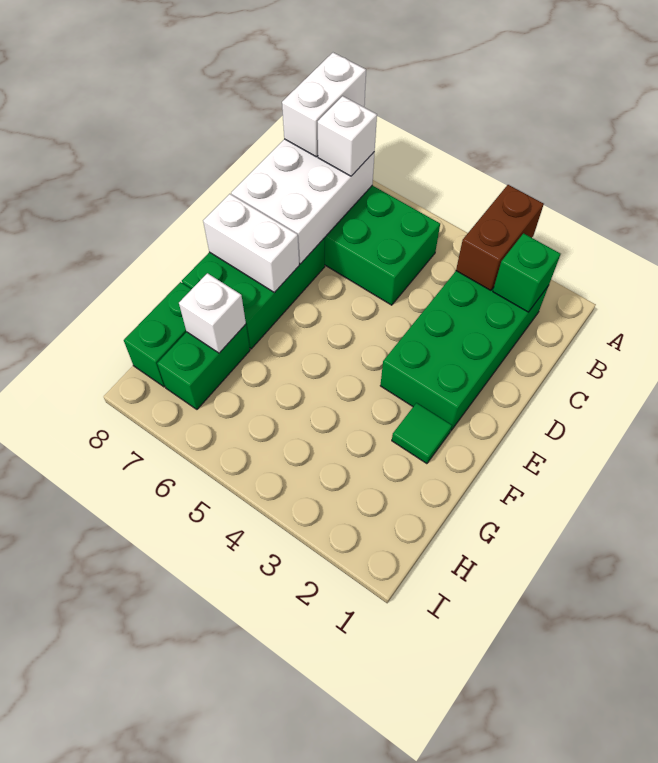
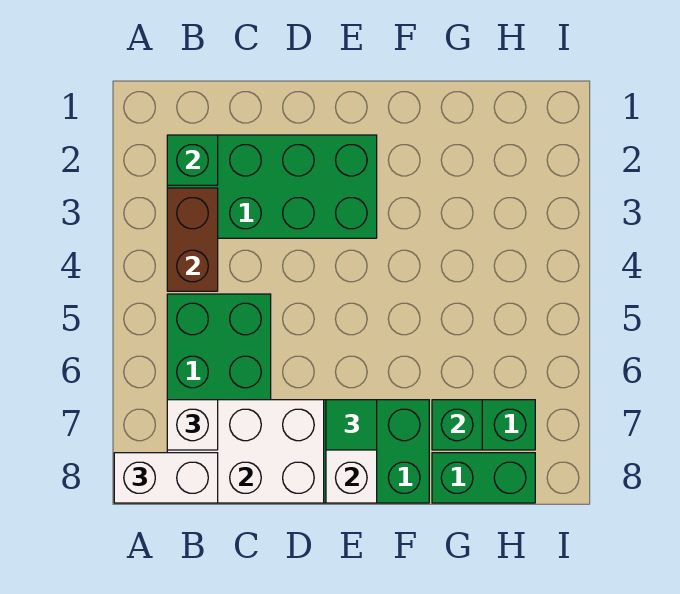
brown 1x2 brick [456,185,544,290] -> brown 1x2 brick turned to [167,188,218,291]
green 1x1 tile [392,403,452,464] -> green 1x1 tile moved to [326,400,377,450]
white 1x1 brick [179,273,246,353] -> green 1x1 brick [432,400,482,450]

